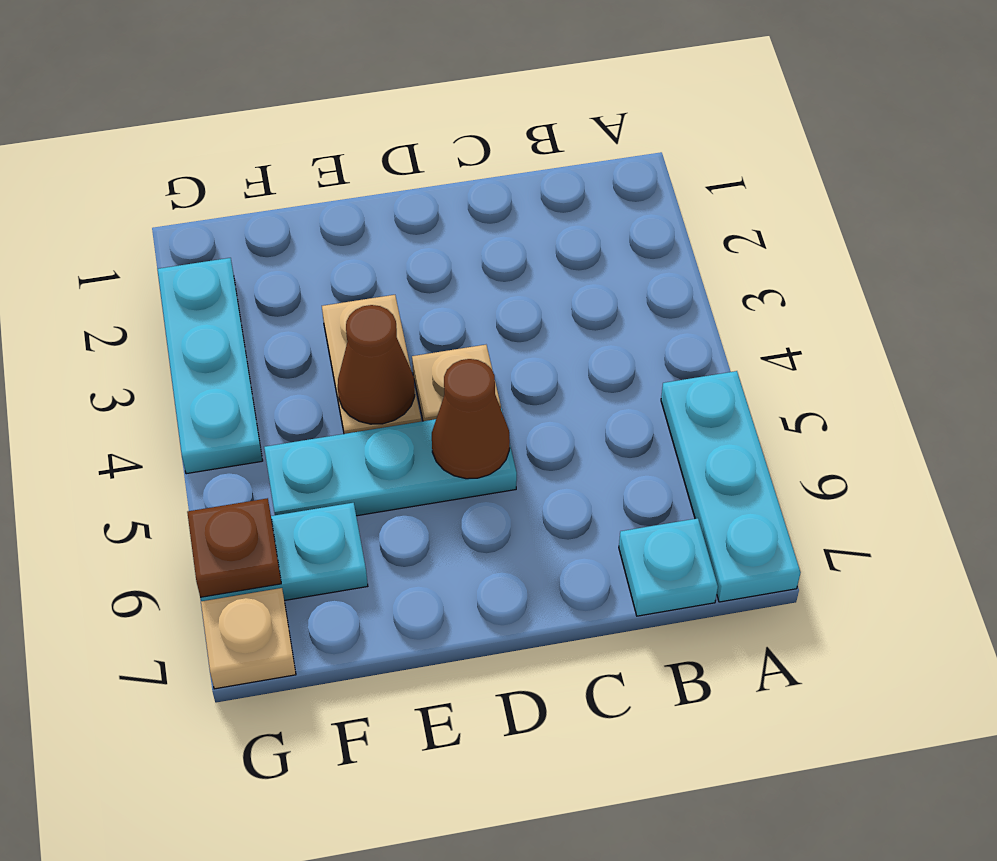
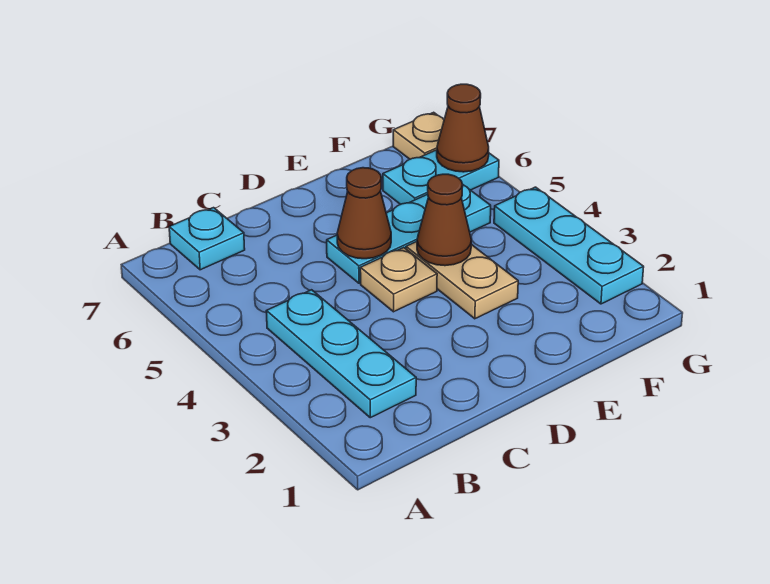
cyan 1x3 plate [661,371,801,602] -> cyan 1x3 plate moved to [266,290,416,418]
brown 1x1 plate [187,498,281,597] -> brown 1x1 cone [437,84,489,172]

